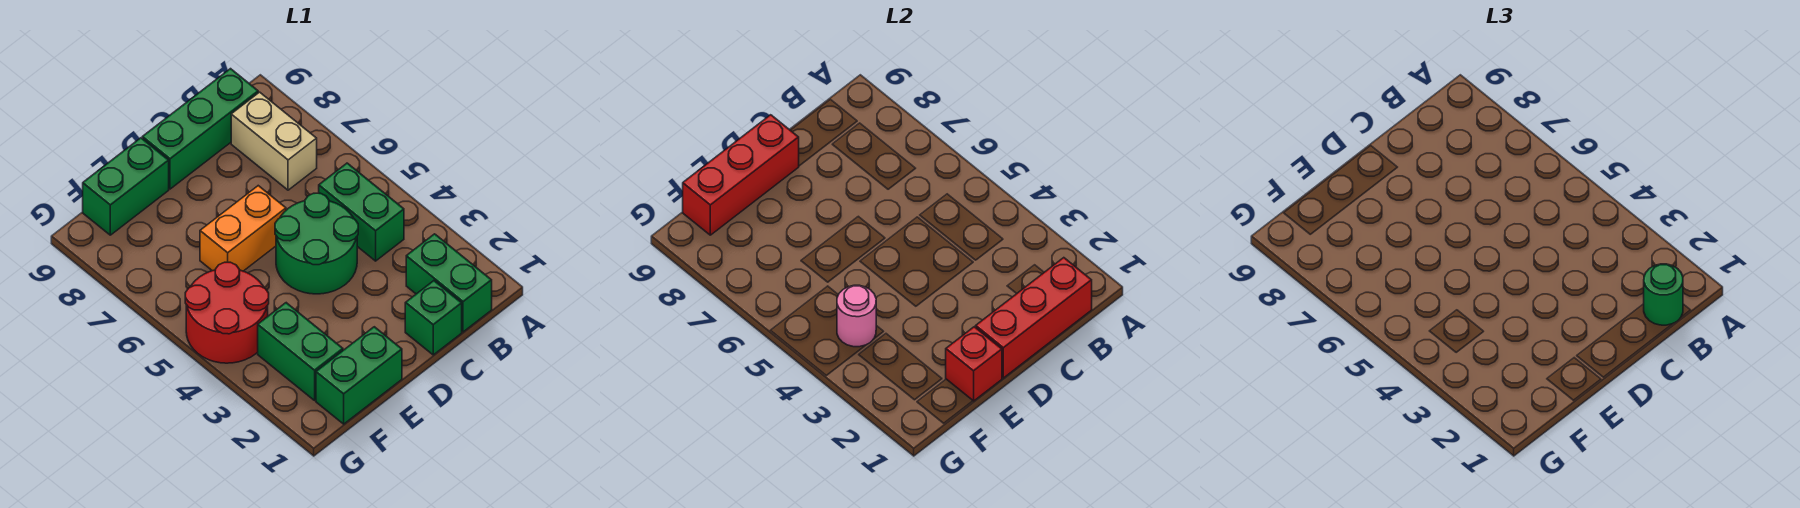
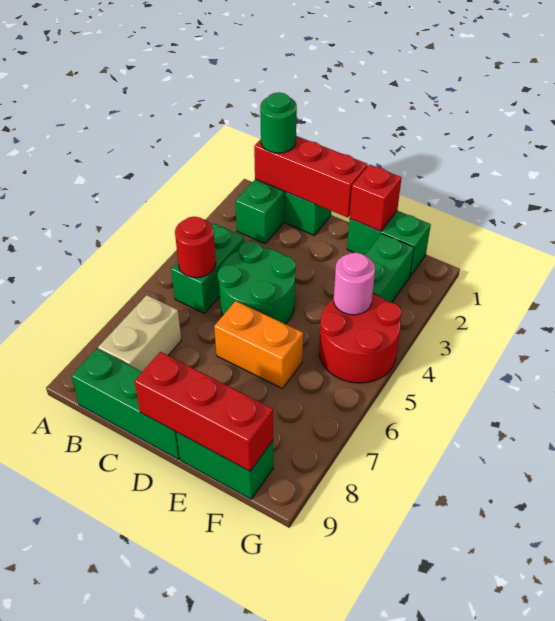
none -> red 1x1 round brick [175,217,216,278]

